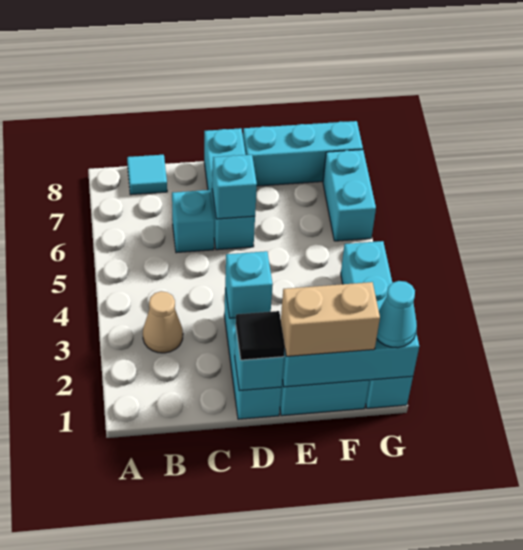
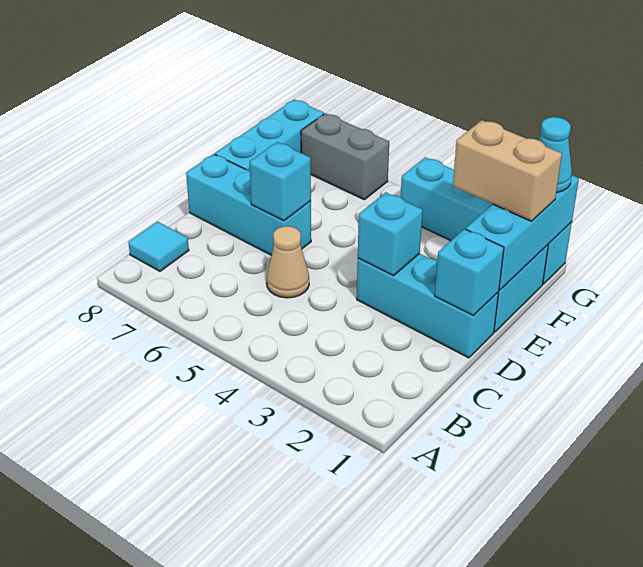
tan 1x1 cone [143,291,183,353] -> tan 1x1 cone moved to [267,226,309,298]
cyan 1x1 brick [172,190,214,253] -> none
black 1x1 tile [236,311,285,360] -> none
tan 1x2 brick [281,282,380,356] -> tan 1x2 brick turned to [453,120,562,221]
cyan 1x2 brick [323,150,376,241] -> grey 1x2 brick [301,113,389,200]

